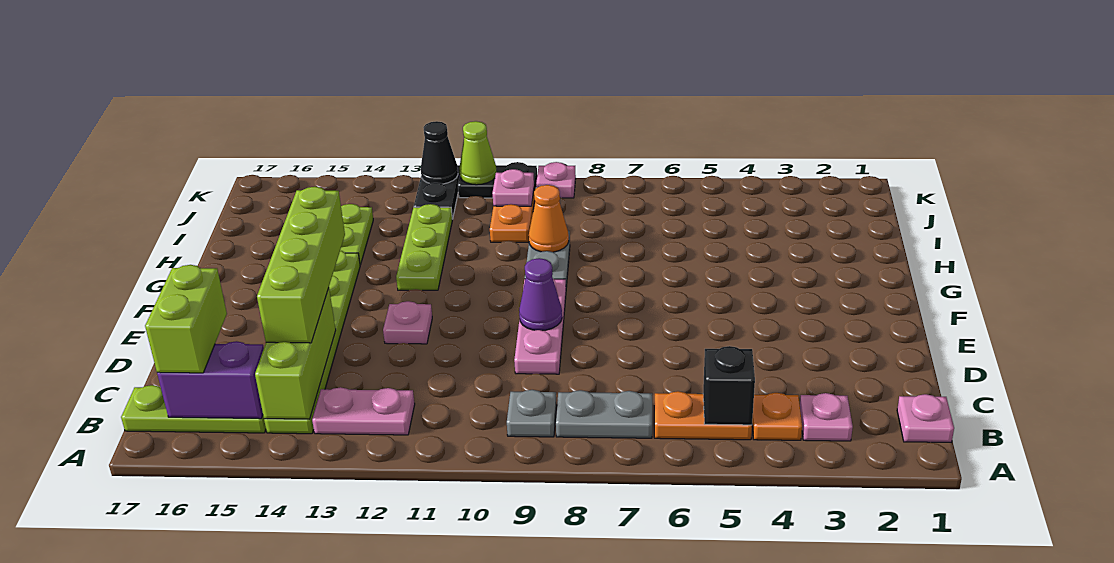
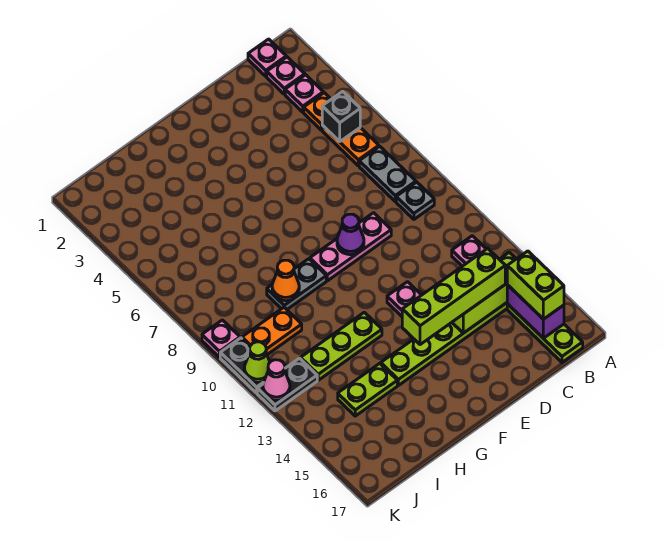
lime 1x2 brick [145,265,227,373] -> lime 1x2 brick turned to [507,251,564,319]
pink 1x1 plate [492,169,534,206] -> pink 1x1 plate moved to [267,57,305,94]
black 1x1 cone [421,121,458,184] -> pink 1x1 cone [263,360,290,400]

